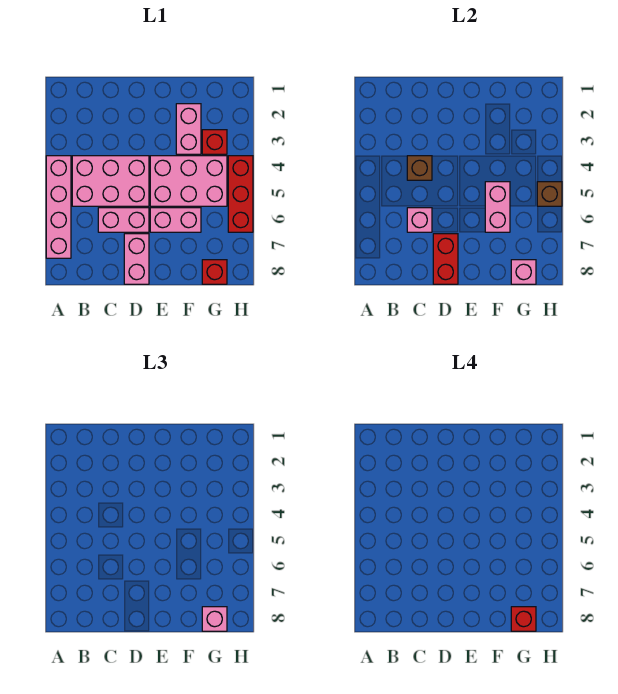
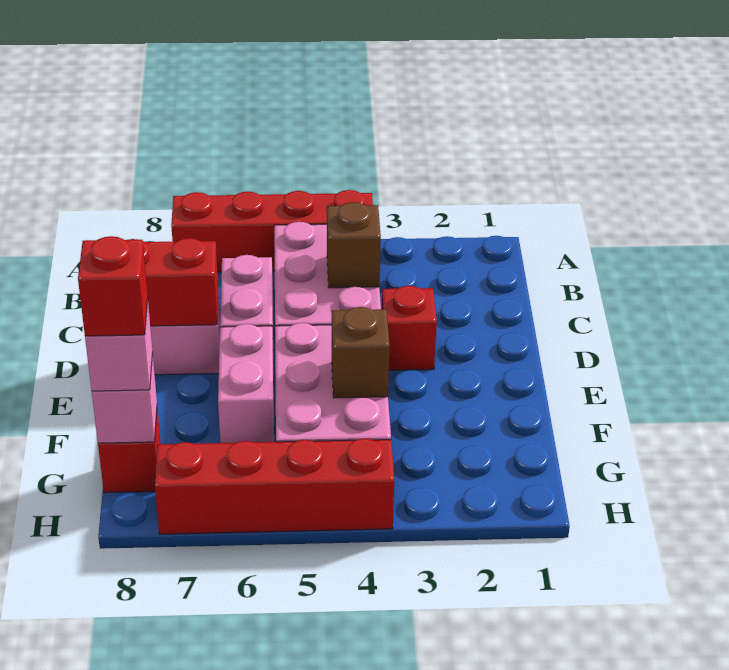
pink 1x4 brick [46,156,71,258] -> red 1x4 brick [171,190,373,272]
pink 1x1 brick [407,208,432,232] -> none
pink 1x2 brick [176,104,201,154] -> none
pink 1x2 brick [485,182,510,232] -> none
red 1x1 brick [202,130,227,154] -> red 1x1 brick moved to [382,286,437,370]
red 1x3 brick [228,156,253,232] -> red 1x4 brick [155,439,394,534]
brown 1x1 brick [537,182,562,206] -> brown 1x1 brick moved to [332,307,390,398]

